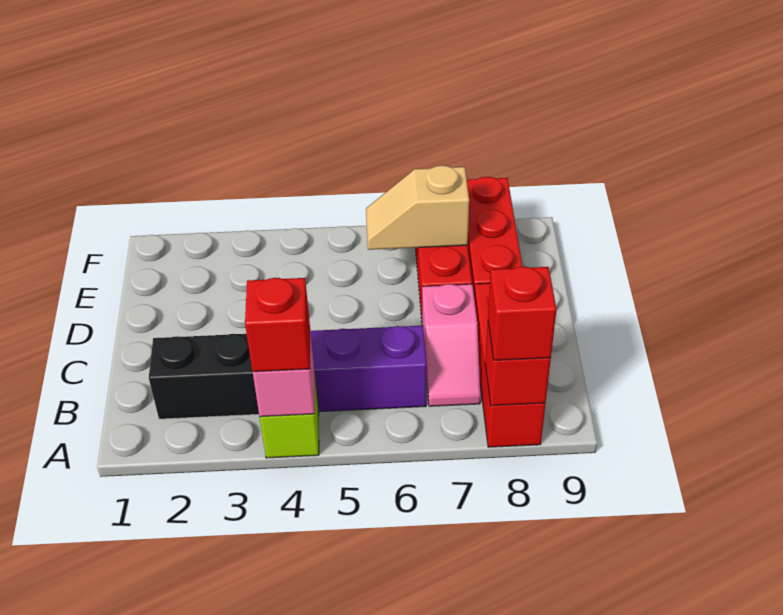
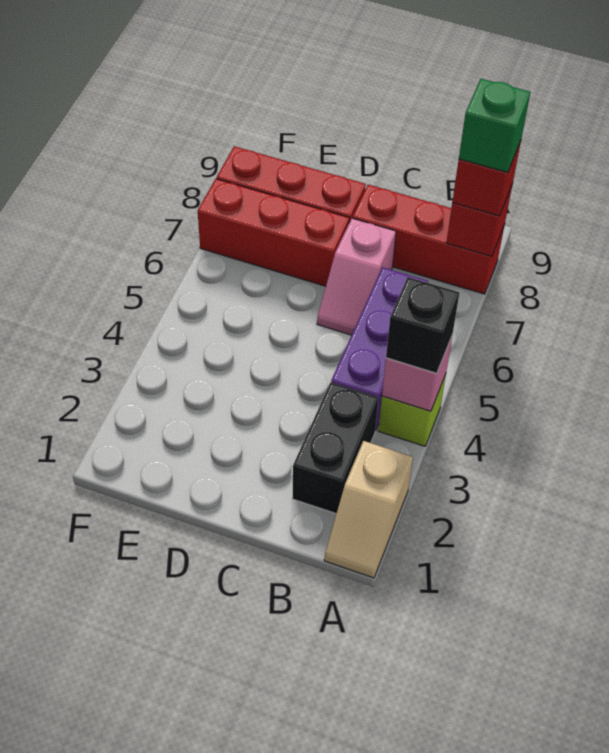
red 1x1 brick [245,278,310,372] -> black 1x1 brick [386,277,459,373]
none -> green 1x1 brick [459,79,530,173]
pink 1x2 slope [422,284,481,406] -> pink 1x2 slope turned to [317,218,396,335]
tan 1x2 slope [366,165,469,250] -> tan 1x2 slope moved to [324,441,413,578]

